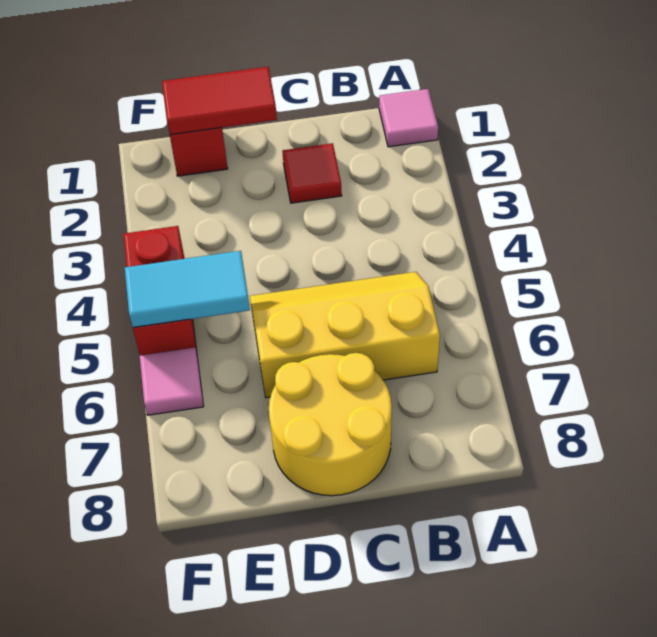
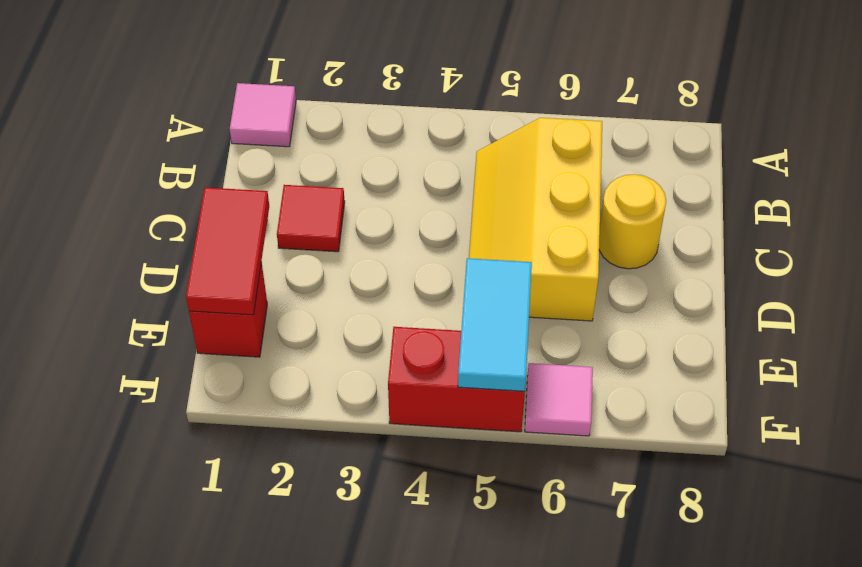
yellow 2x2 round brick [269,353,392,496] -> yellow 1x1 round brick [599,174,666,269]

